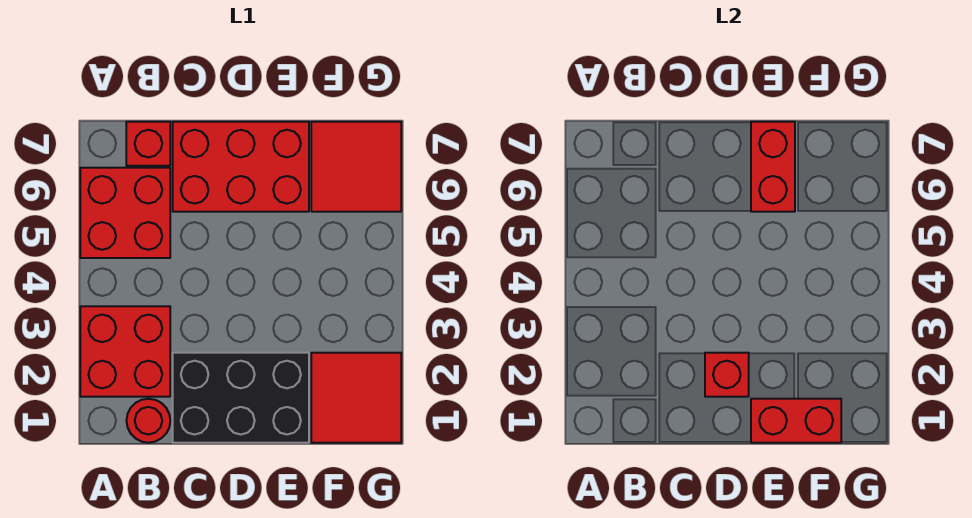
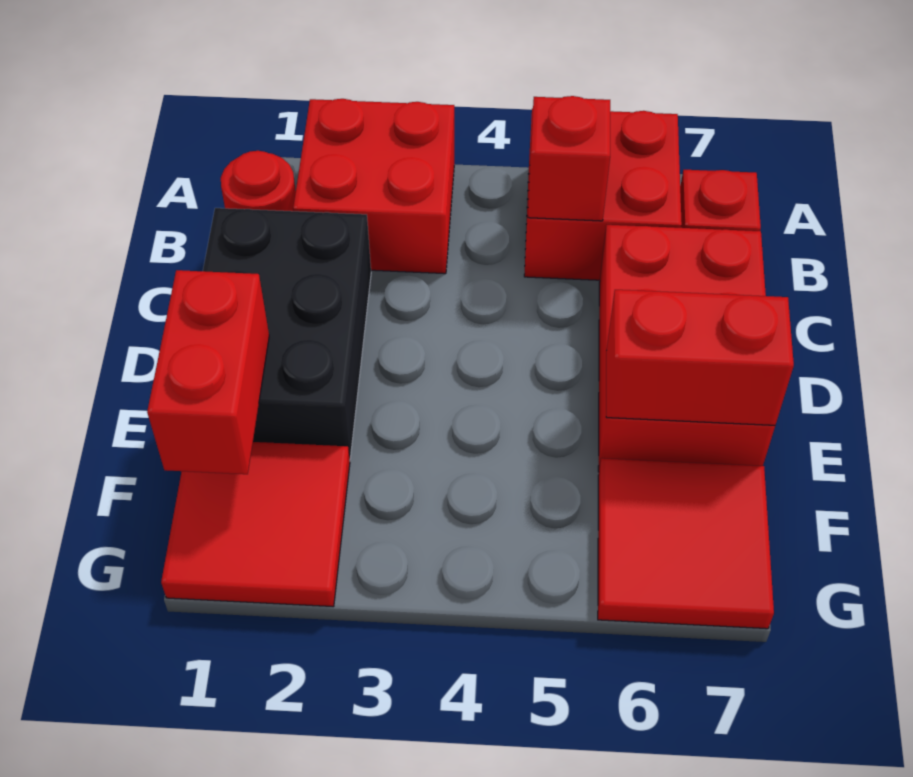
red 1x1 brick [705,353,749,397] -> red 1x1 brick moved to [528,96,610,221]

